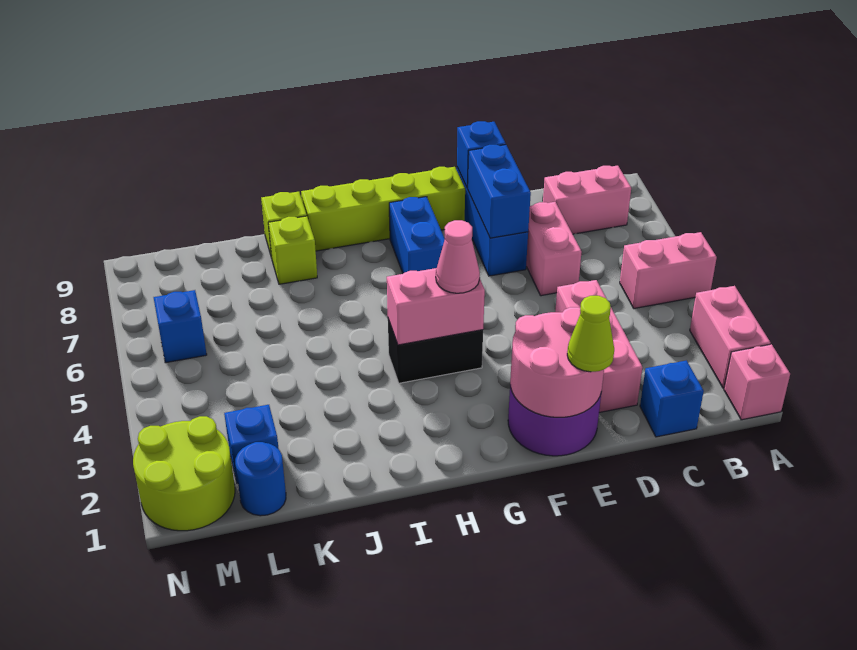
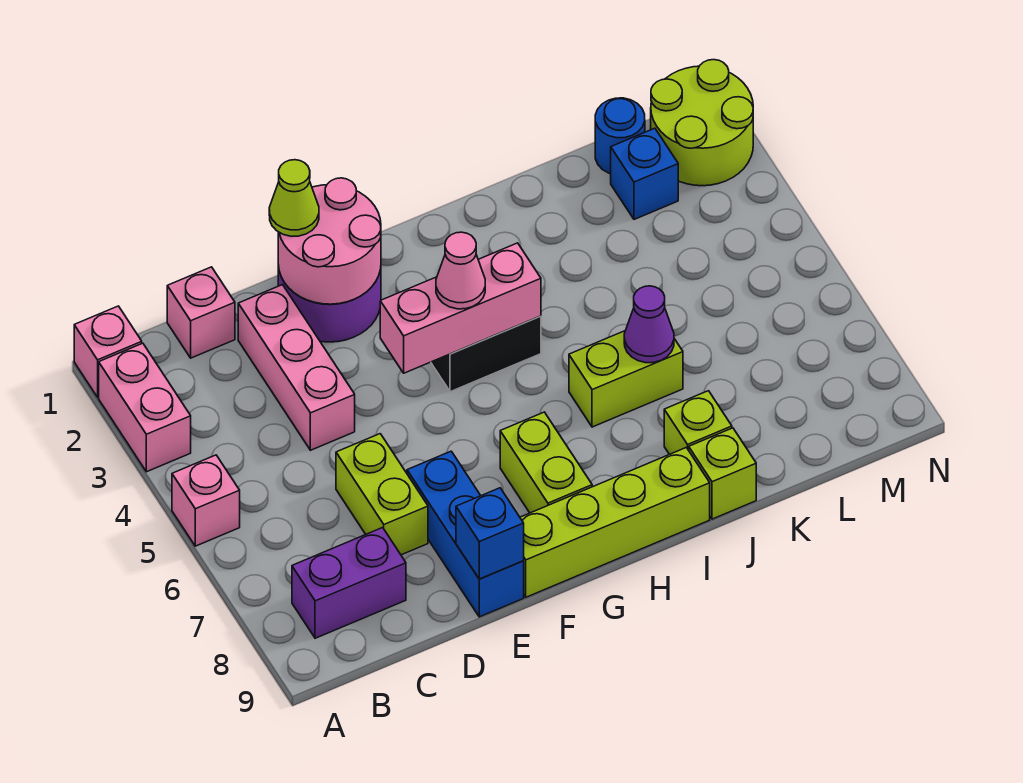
pink 1x2 brick [620,232,717,309] -> pink 1x1 brick [172,455,240,546]
pink 1x2 brick [543,166,631,234] -> purple 1x2 brick [292,528,406,638]
blue 1x1 brick [640,360,704,437] -> pink 1x1 brick [167,267,235,358]
pink 1x2 brick [526,202,582,296] -> lime 1x2 brick [336,434,428,555]
blue 1x2 brick [468,145,531,238] -> none
pink 1x2 brick [387,268,485,345] -> pink 1x3 brick [380,243,541,373]
blue 1x2 brick [389,197,445,273] -> lime 1x2 brick [500,412,592,513]
none -> lime 1x2 brick [569,331,683,427]
none -> purple 1x1 cone [624,286,674,363]
blue 1x1 brick [154,290,207,363] -> none

